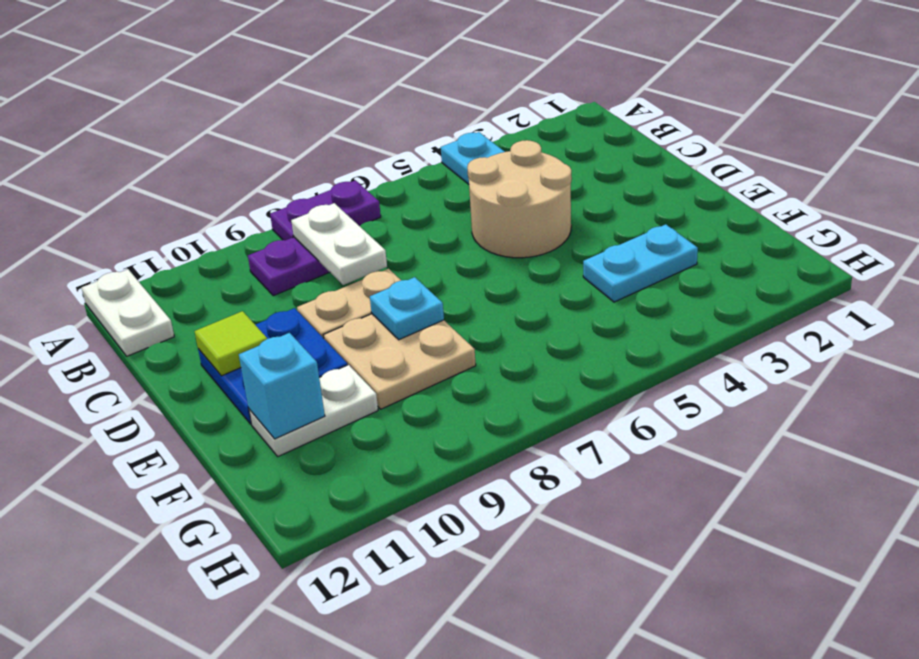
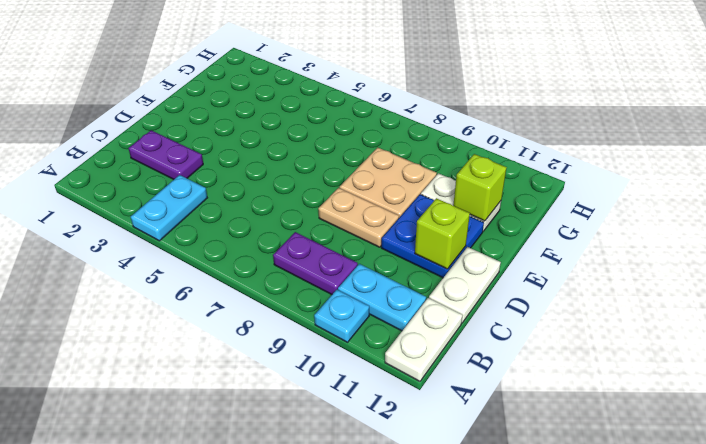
purple 1x2 plate [270,180,381,240] -> purple 1x2 plate moved to [128,130,203,179]
white 1x2 plate [291,203,387,285] -> white 1x2 plate moved to [429,247,501,323]
tan 2x2 round brick [467,140,572,258] -> none
lime 1x1 tile [195,311,267,376] -> lime 1x1 brick [415,198,470,269]
cyan 1x1 plate [370,277,444,340] -> cyan 1x1 plate moved to [314,290,369,342]
cyan 1x2 plate [583,224,698,302] -> cyan 1x2 plate moved to [338,264,426,331]
cyan 1x1 brick [239,333,325,439] -> lime 1x1 brick [453,154,507,221]

